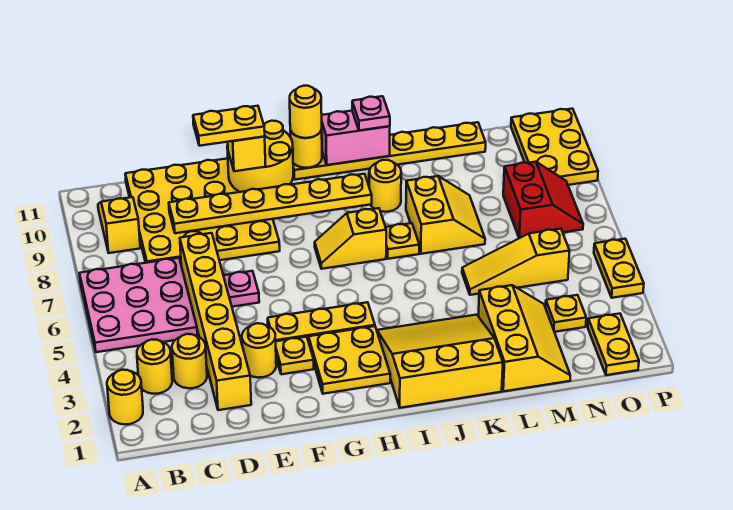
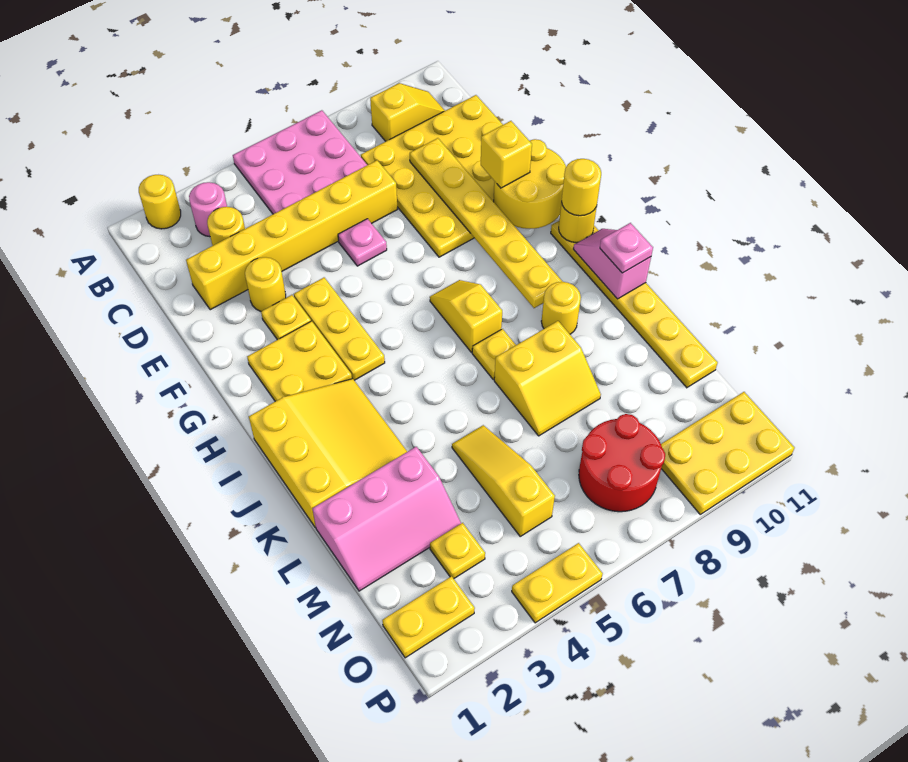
yellow 1x1 round brick [137,339,172,394] -> pink 1x1 round brick [189,182,227,237]
yellow 1x2 plate [193,106,265,146] -> none
pink 1x2 brick [321,111,390,165] -> pink 1x2 slope [574,229,651,299]
yellow 2x3 slope [478,285,570,391] -> pink 2x3 slope [312,447,461,591]
red 2x2 slope [503,162,583,238] -> red 2x2 round brick [579,414,665,512]

